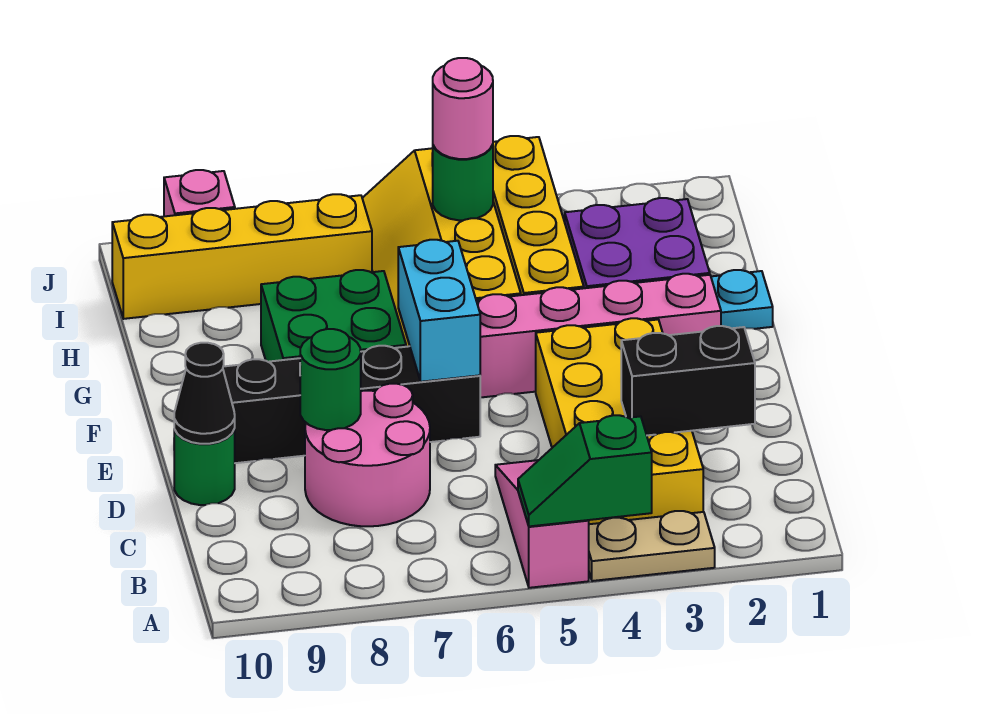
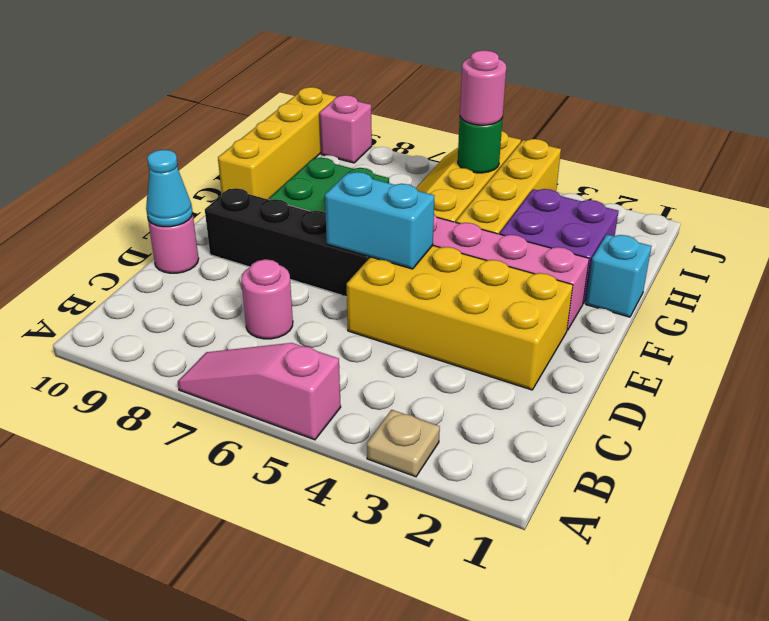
tan 1x2 plate [589,511,715,581] -> tan 1x1 plate [367,410,440,477]
green 1x2 slope [518,415,652,526] -> none
pink 1x3 slope [495,460,589,588] -> pink 1x3 slope turned to [178,343,341,440]
yellow 2x4 brick [536,318,703,524] -> yellow 2x4 brick turned to [347,245,573,390]
black 1x2 brick [621,326,755,435] -> none
pink 2x2 round brick [305,384,430,526] -> pink 1x1 round brick [241,259,293,339]
green 1x1 round brick [300,329,361,430] -> none
green 1x1 round brick [174,429,235,505] -> pink 1x1 round brick [148,214,199,273]
black 1x1 cone [174,343,235,444] -> cyan 1x1 cone [146,150,193,227]
cyan 1x2 brick [398,240,480,382] -> cyan 1x2 brick turned to [325,172,434,269]
cyan 1x1 plate [711,270,773,329] -> cyan 1x1 brick [586,234,651,317]
yellow 1x4 brick [112,194,372,319] -> yellow 1x4 brick turned to [218,87,336,200]

